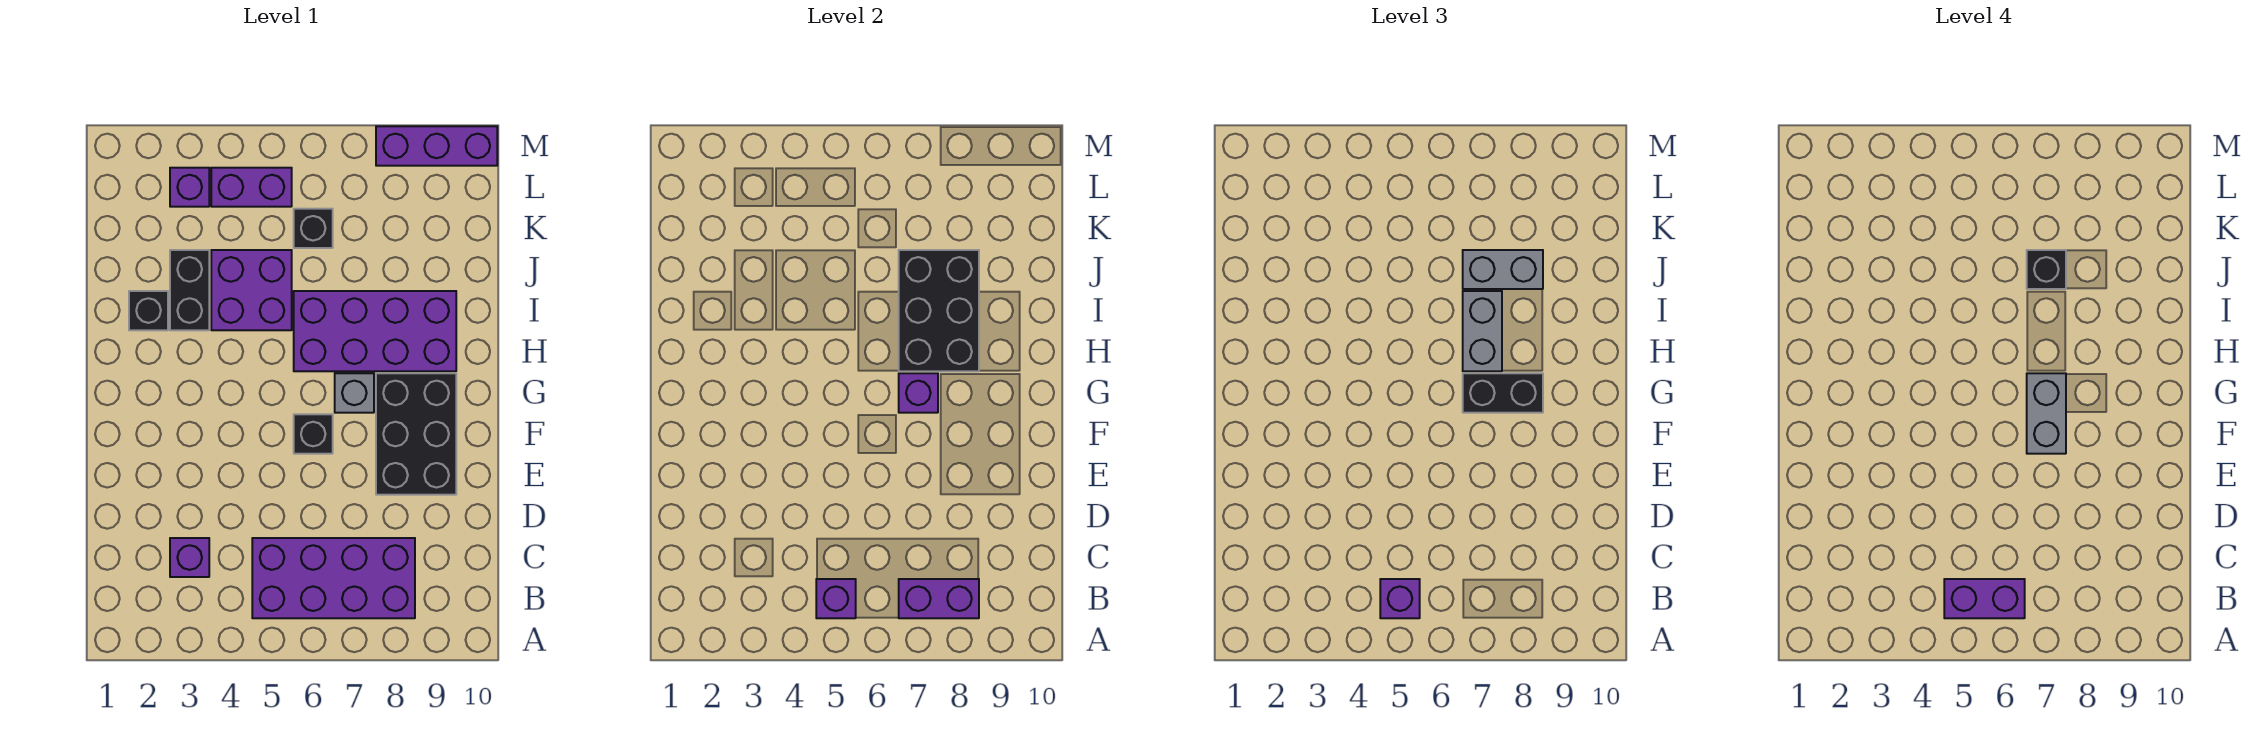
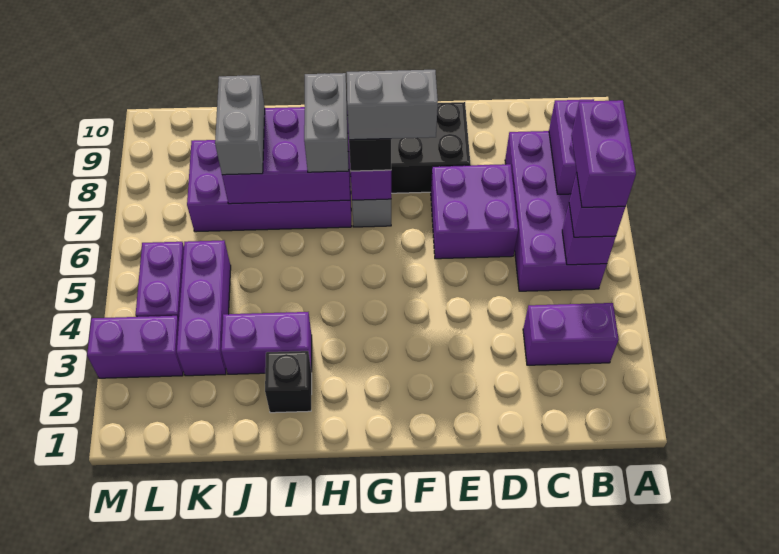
purple 1x1 brick [170,538,209,577] -> purple 1x2 brick [523,303,619,365]
black 1x1 brick [294,414,333,454] -> none
purple 2x4 brick [294,291,456,371] -> purple 2x4 brick turned to [187,140,352,232]
black 2x3 brick [899,250,979,371] -> purple 2x3 brick [222,107,350,204]
grey 1x2 brick [1463,291,1502,371] -> grey 1x2 brick turned to [304,73,349,172]
black 1x2 brick [170,250,209,330] -> purple 1x2 brick [221,312,312,374]
purple 2x2 brick [211,250,292,330] -> purple 2x2 brick moved to [431,164,518,259]
black 1x1 brick [2027,250,2066,289] -> none
black 1x1 brick [294,209,333,248] -> none
purple 1x1 brick [170,168,209,207] -> purple 1x2 brick [87,316,183,378]
purple 1x3 brick [376,126,497,166] -> purple 1x3 brick moved to [177,240,231,376]

